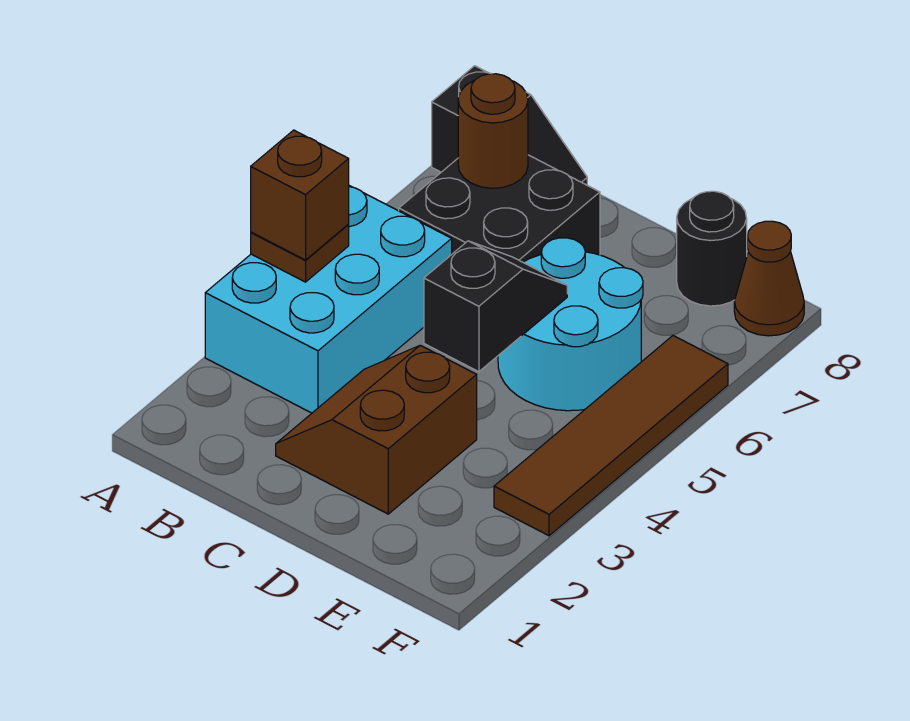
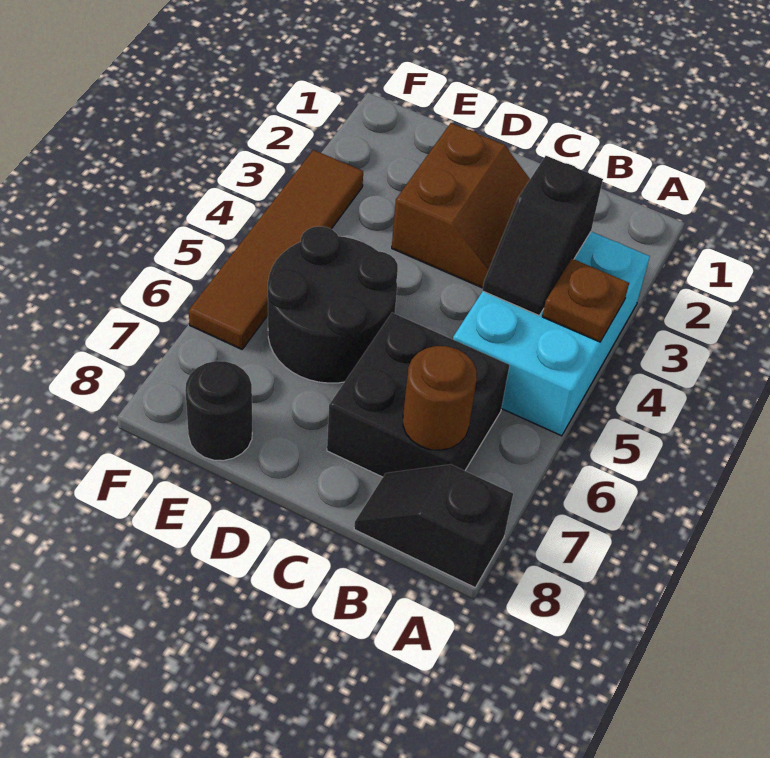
brown 1x1 brick [251,130,349,260] -> none
black 1x2 slope [424,241,567,372] -> black 1x2 slope moved to [483,156,603,315]
cyan 2x2 round brick [498,238,643,411] -> black 2x2 round brick [268,226,398,383]
brown 1x1 cone [734,221,804,336] -> none

